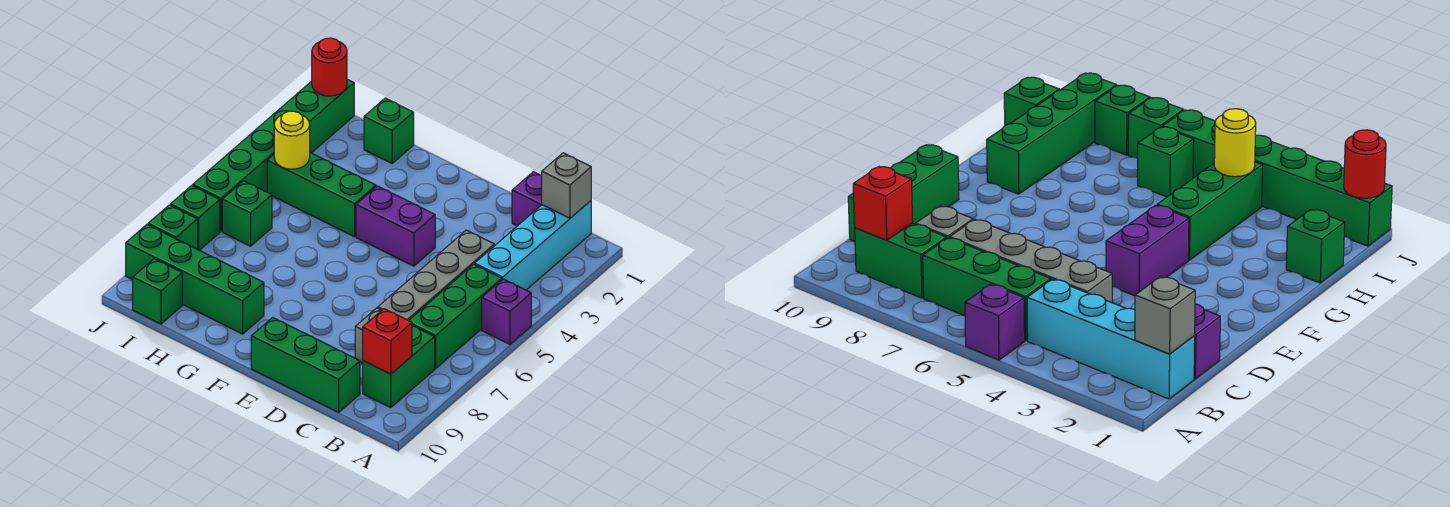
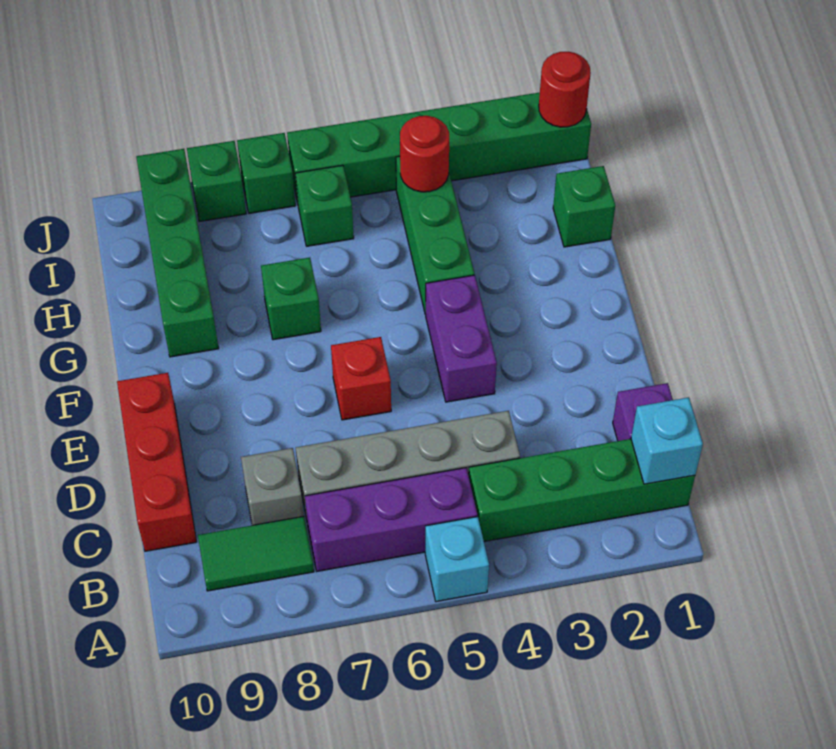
purple 1x1 brick [482,279,531,344] -> cyan 1x1 brick [425,517,489,602]
cyan 1x4 brick [475,201,591,290] -> green 1x4 brick [469,439,695,542]
grey 1x1 brick [542,153,591,218] -> cyan 1x1 brick [631,397,703,484]
green 1x3 brick [409,264,502,369] -> purple 1x3 brick [305,468,477,571]
green 1x2 brick [363,326,435,408] -> green 1x2 tile [198,516,314,591]
red 1x1 brick [363,309,412,374] -> red 1x1 brick moved to [331,337,391,420]
green 1x3 brick [251,318,360,412] -> red 1x3 brick [117,373,197,551]
yellow 1x1 round brick [274,111,310,169] -> red 1x1 round brick [400,116,449,192]
green 1x1 brick [133,259,182,324] -> green 1x1 brick moved to [261,258,321,340]

